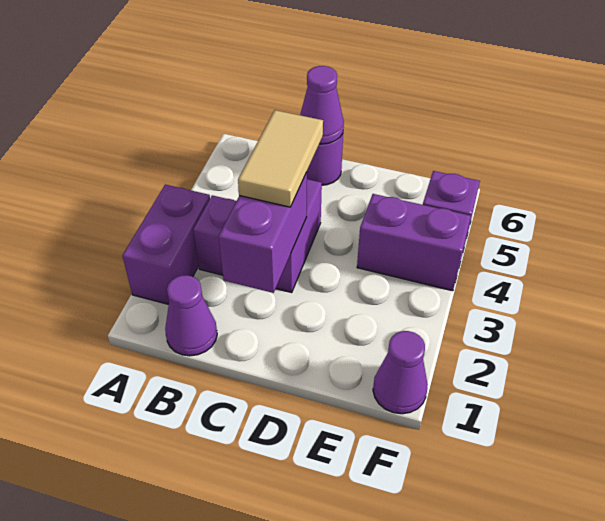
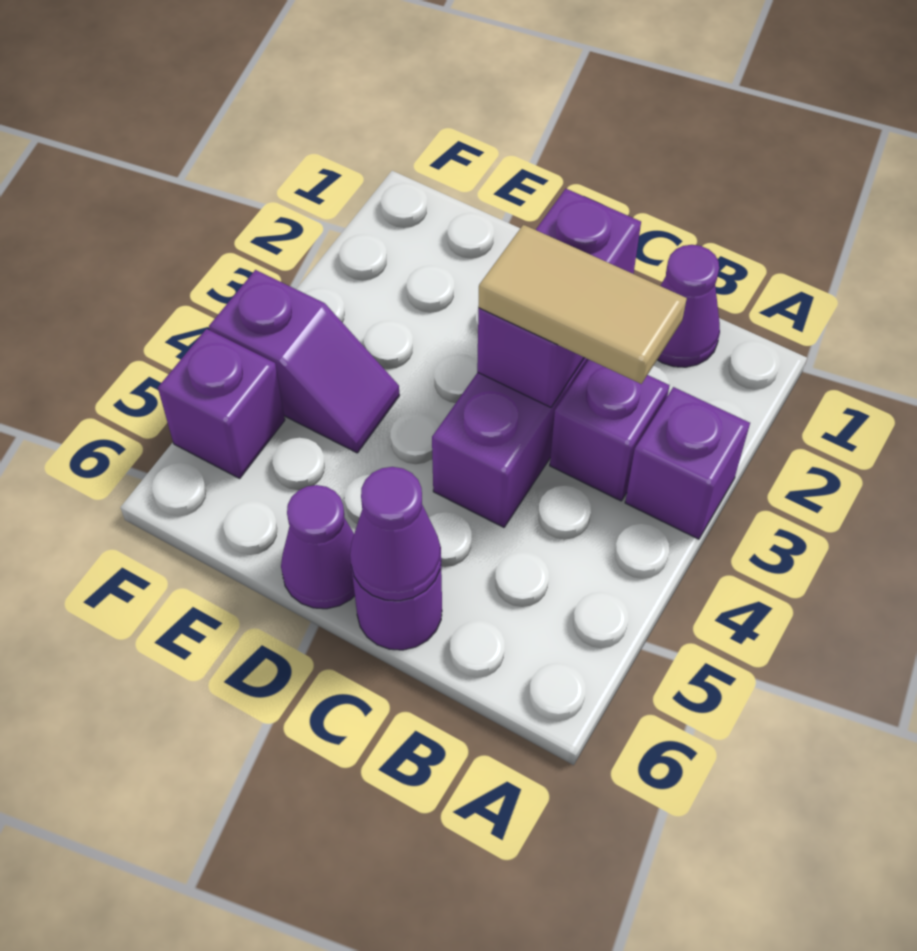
purple 1x2 brick [122,185,210,304] -> purple 1x1 brick [625,387,750,539]
tan 1x2 tile [238,110,323,207] -> tan 1x2 tile turned to [478,225,687,384]
purple 1x2 brick [357,194,471,291] -> purple 1x2 slope [209,270,399,453]
purple 1x1 cone [373,331,428,414] -> purple 1x1 cone moved to [281,485,355,609]

